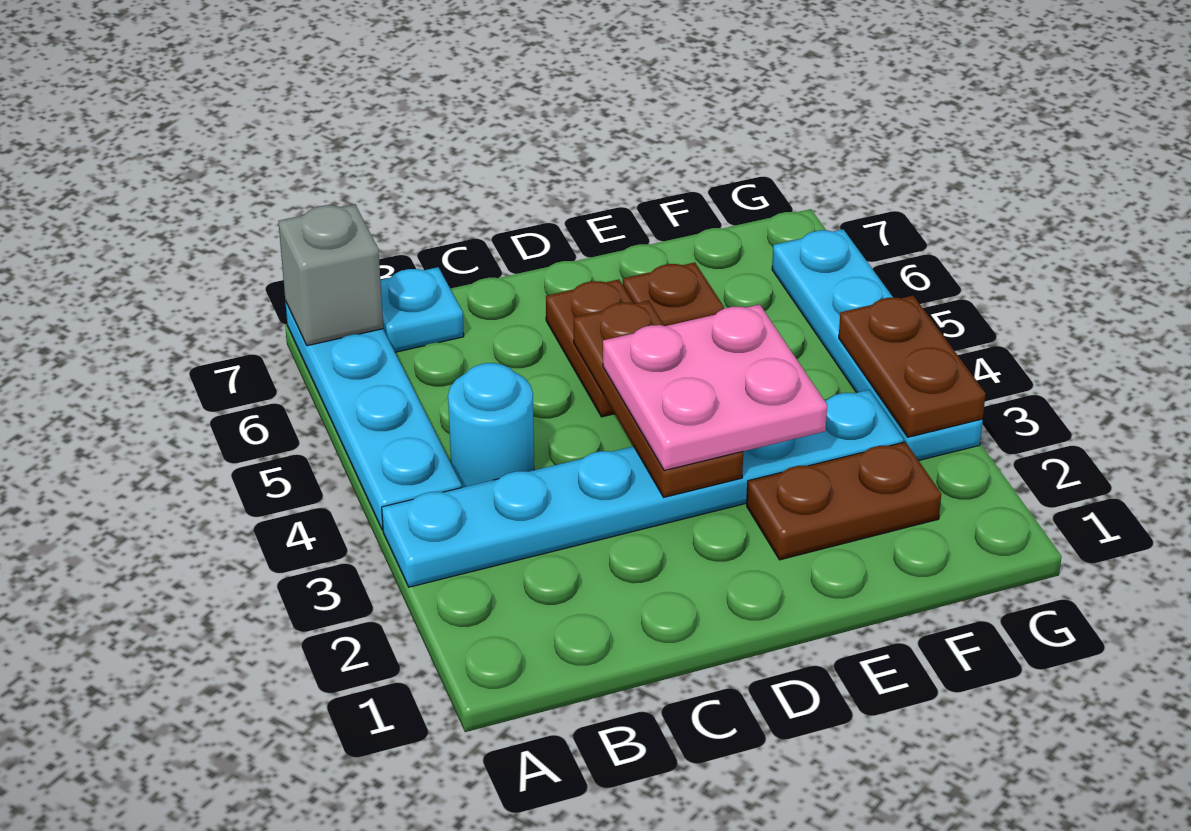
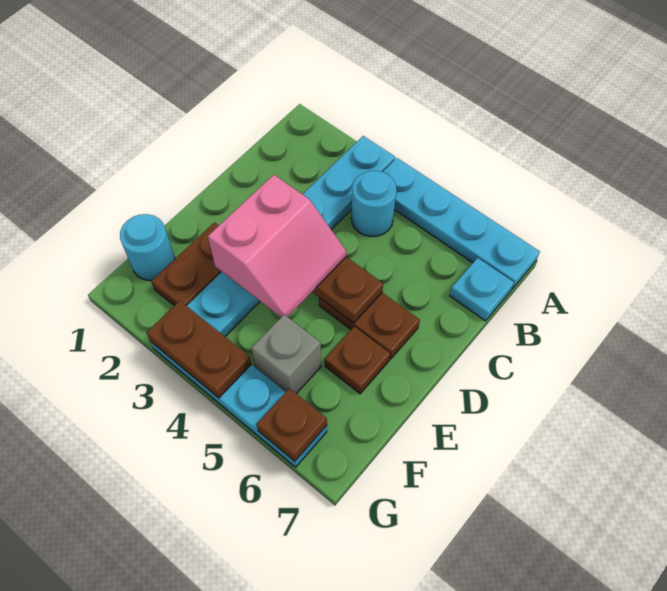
grey 1x1 brick [278,205,383,346] -> grey 1x1 brick moved to [252,315,321,394]
pink 2x2 plate [603,304,827,471] -> pink 2x2 slope [208,175,346,317]
none -> cyan 1x1 round brick [120,214,175,281]
none -> brown 1x1 plate [257,388,327,461]

